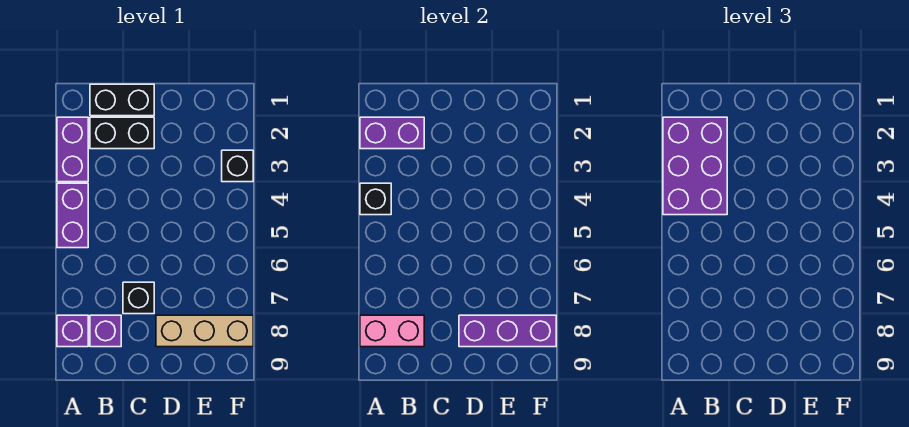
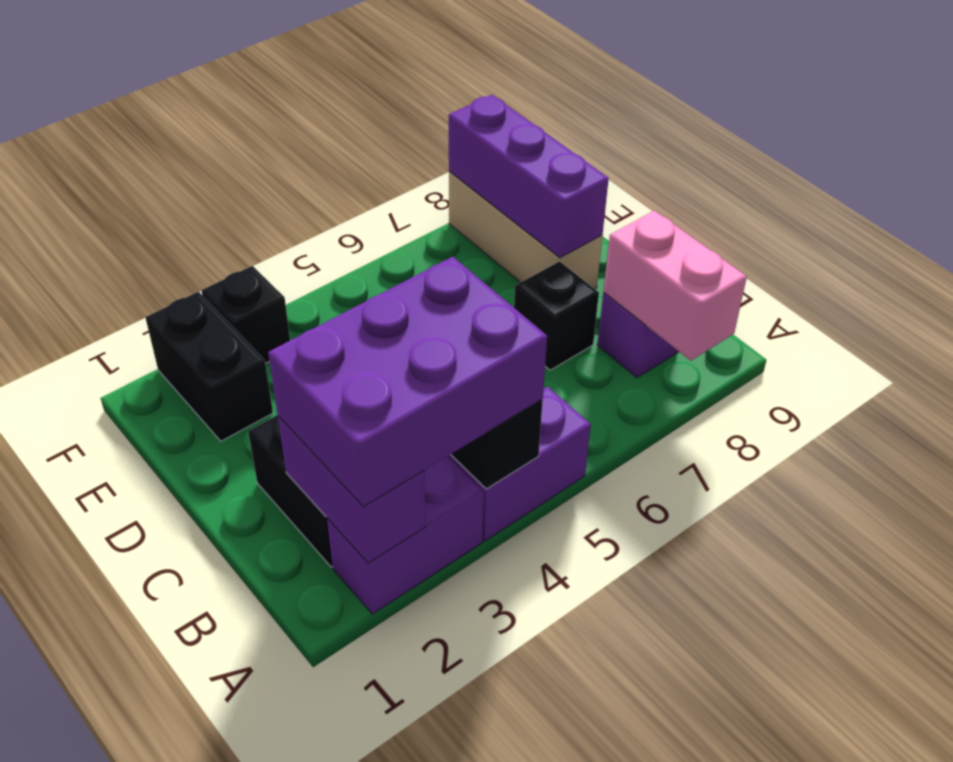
purple 1x1 brick [57,315,88,347] -> none
black 1x2 brick [90,84,154,116] -> black 1x2 brick moved to [145,292,273,441]

